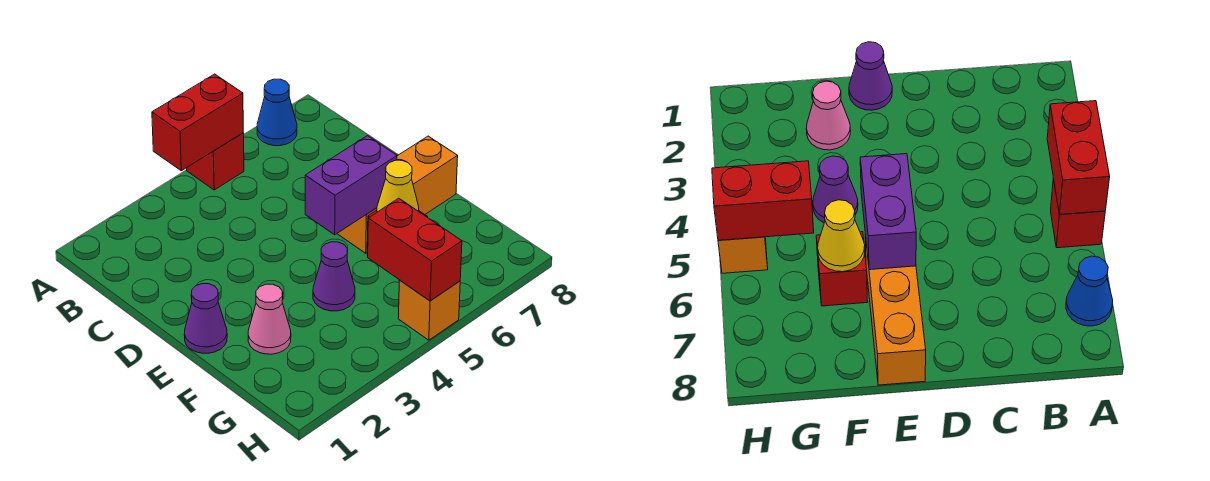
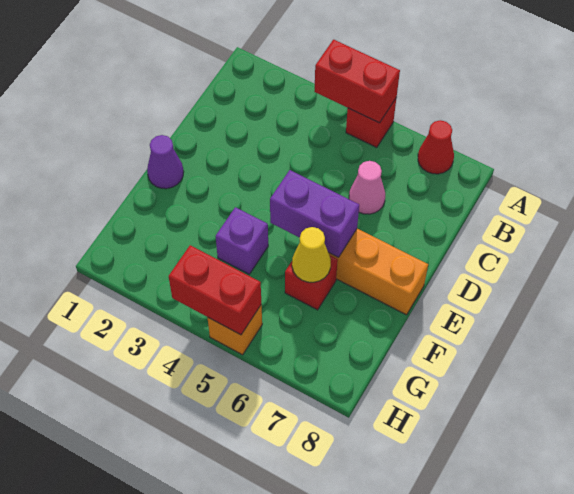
blue 1x1 cone [257,79,297,146] -> red 1x1 cone [418,120,454,174]
pink 1x1 cone [248,284,291,354] -> pink 1x1 cone moved to [349,161,385,214]
purple 1x1 cone [313,242,355,311] -> purple 1x1 brick [216,207,268,274]
red 1x2 brick [368,198,462,301] -> red 1x2 brick turned to [169,245,261,335]

